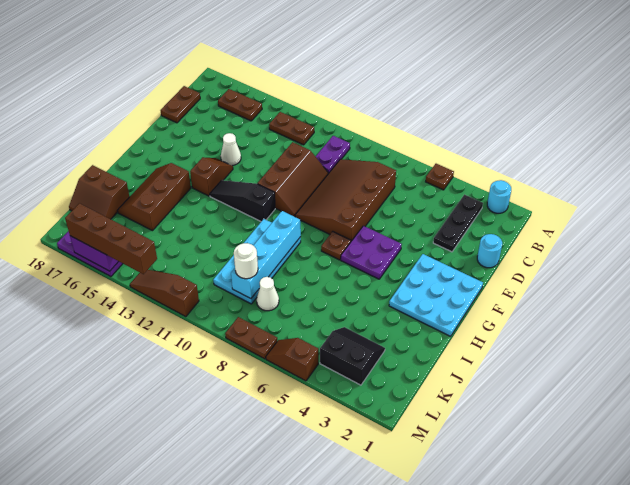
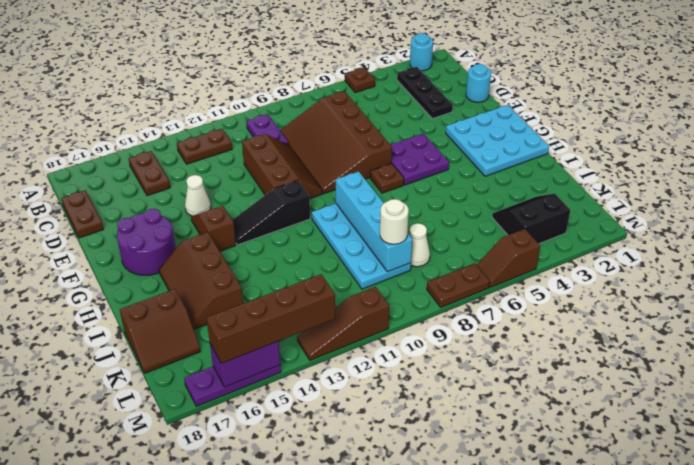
brown 1x2 plate [218,89,262,121] -> brown 1x2 plate turned to [129,151,170,196]
none -> purple 2x2 round brick [117,209,176,275]

